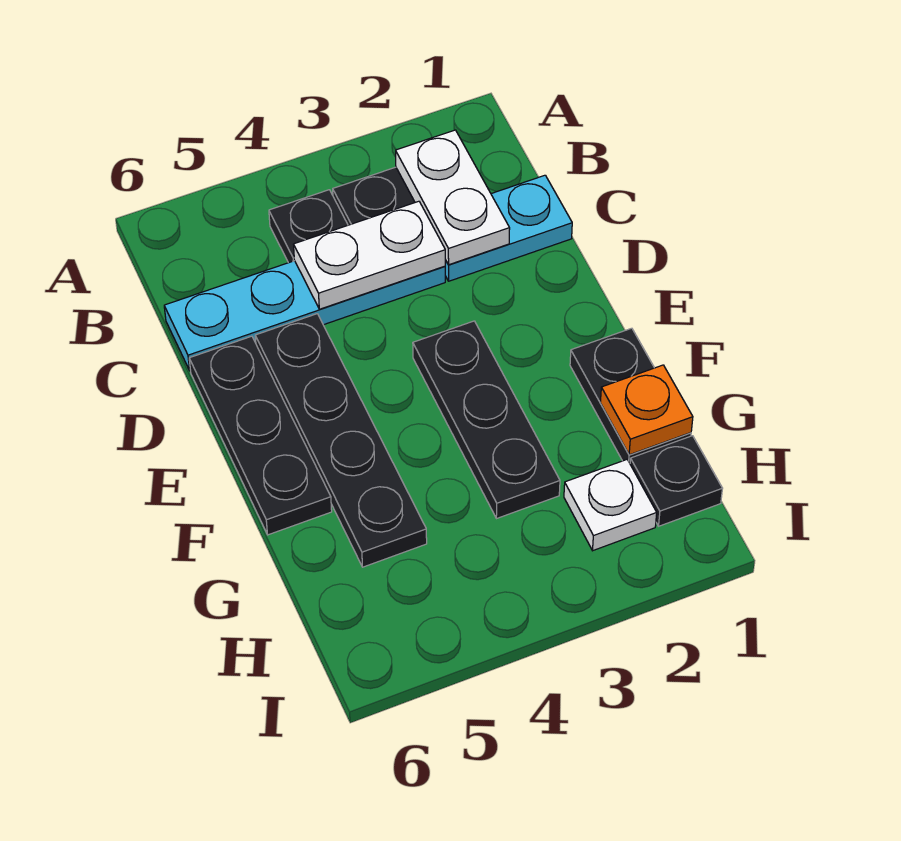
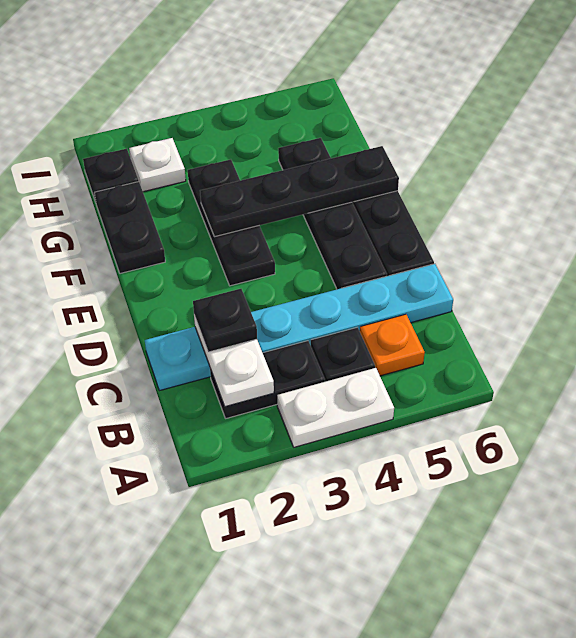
none -> black 1x1 plate [193,289,257,352]
white 1x2 plate [294,201,445,309] -> white 1x2 plate moved to [277,368,394,447]
none -> black 1x4 plate [200,146,399,237]
orange 1x1 plate [600,365,693,455] -> orange 1x1 plate moved to [360,314,425,376]

